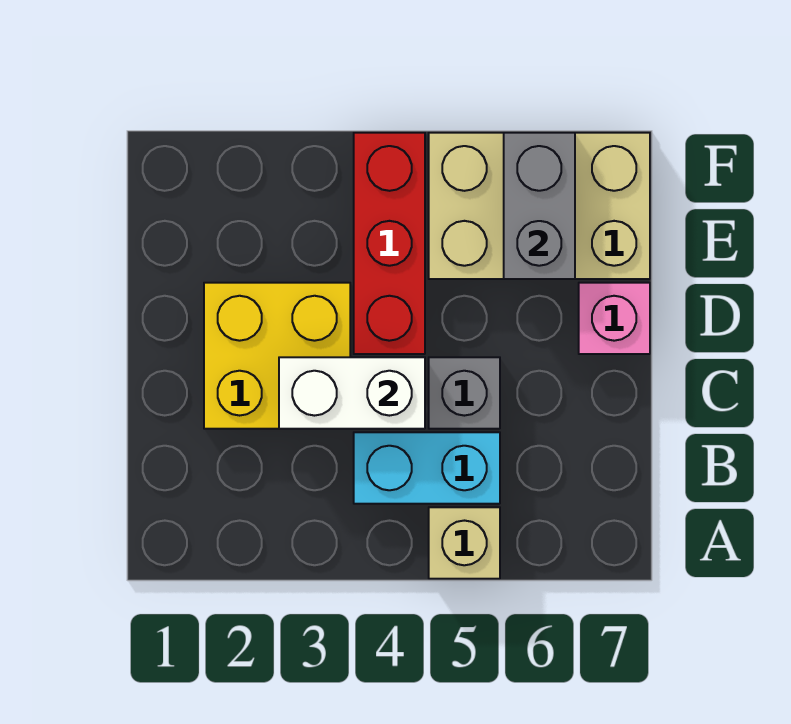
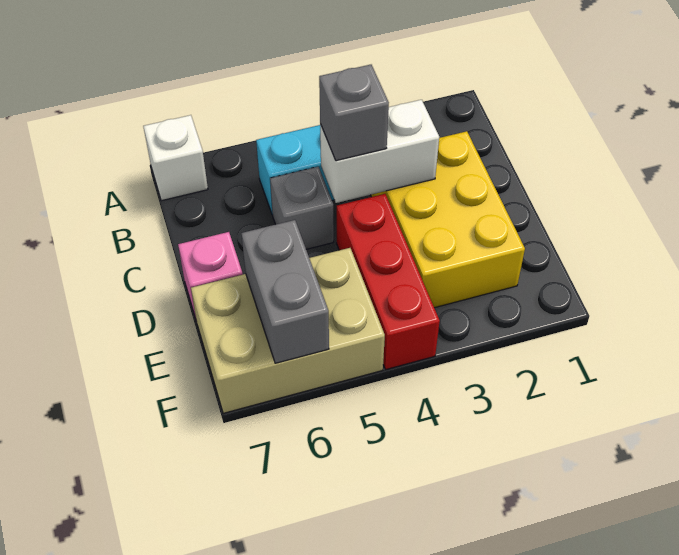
tan 1x1 brick [429,507,500,579] -> none
none -> white 1x1 brick [143,115,208,201]
yellow 2x2 brick [204,283,350,429] -> yellow 2x3 brick [371,131,525,308]
none -> grey 1x1 brick [319,65,389,161]

